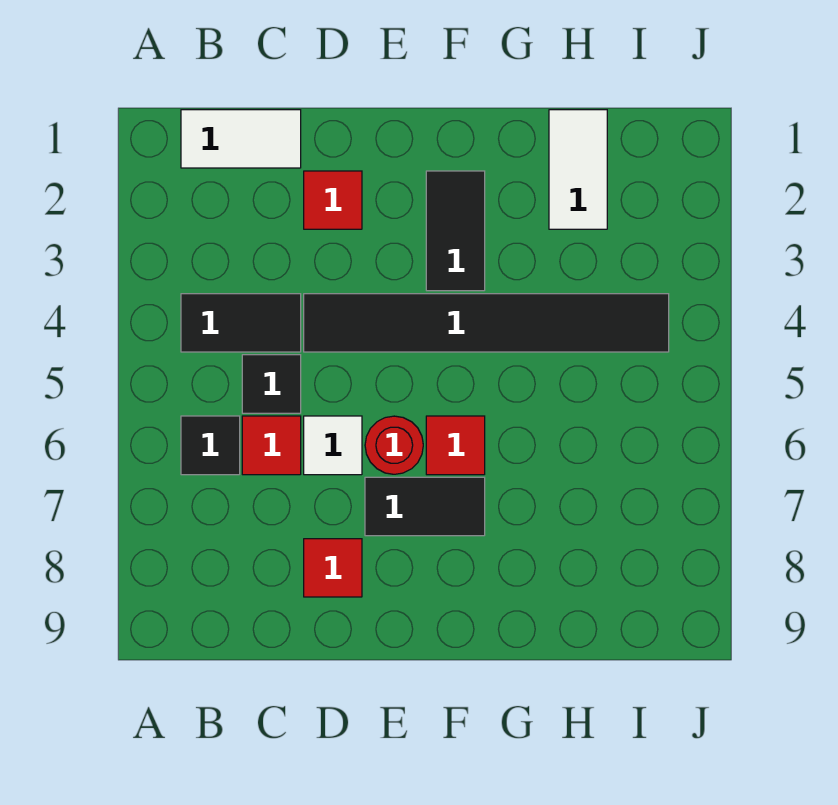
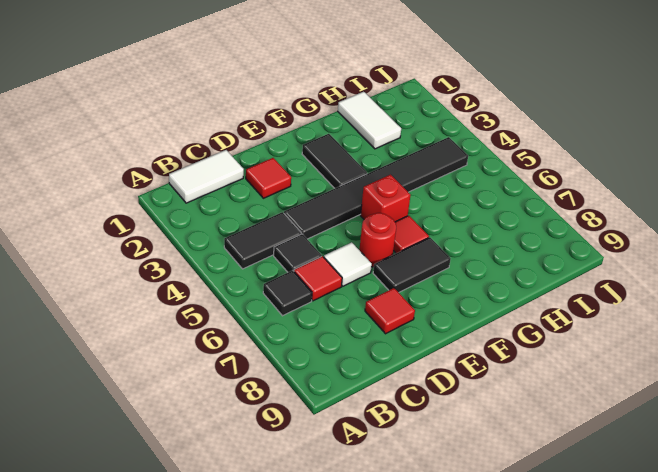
none -> red 1x1 brick [361,175,410,222]

